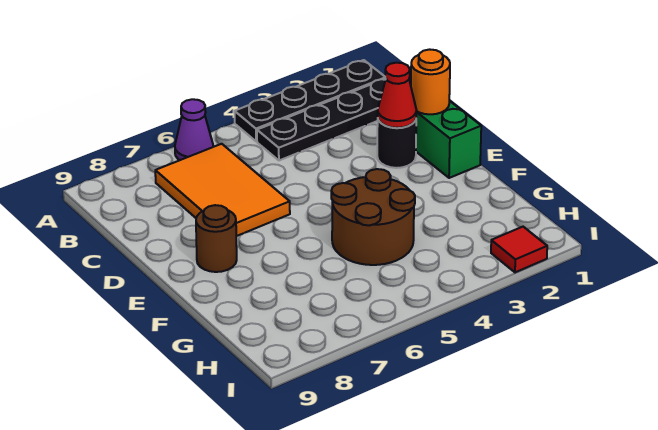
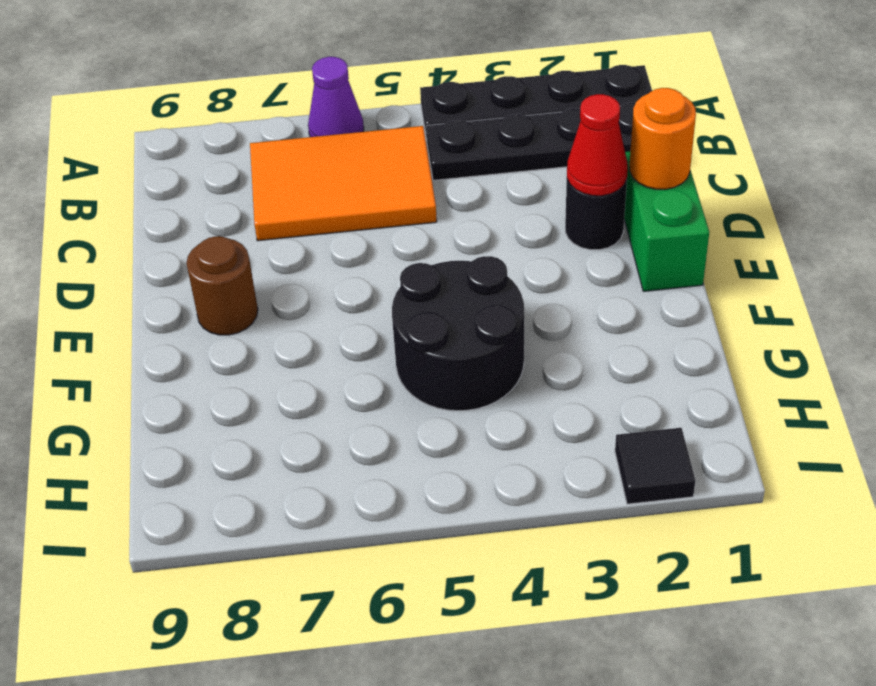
orange 2x3 tile [155,144,290,236] -> orange 2x3 tile turned to [250,126,437,241]
brown 2x2 round brick [331,169,415,265] -> black 2x2 round brick [392,256,524,411]
red 1x1 tile [491,227,547,272] -> black 1x1 tile [615,428,695,504]

